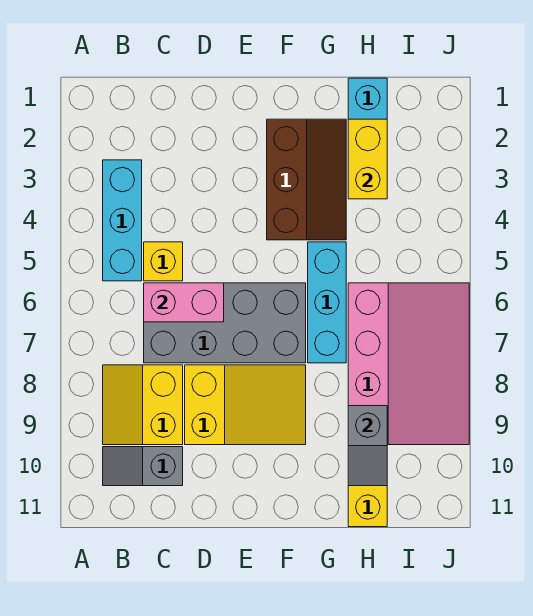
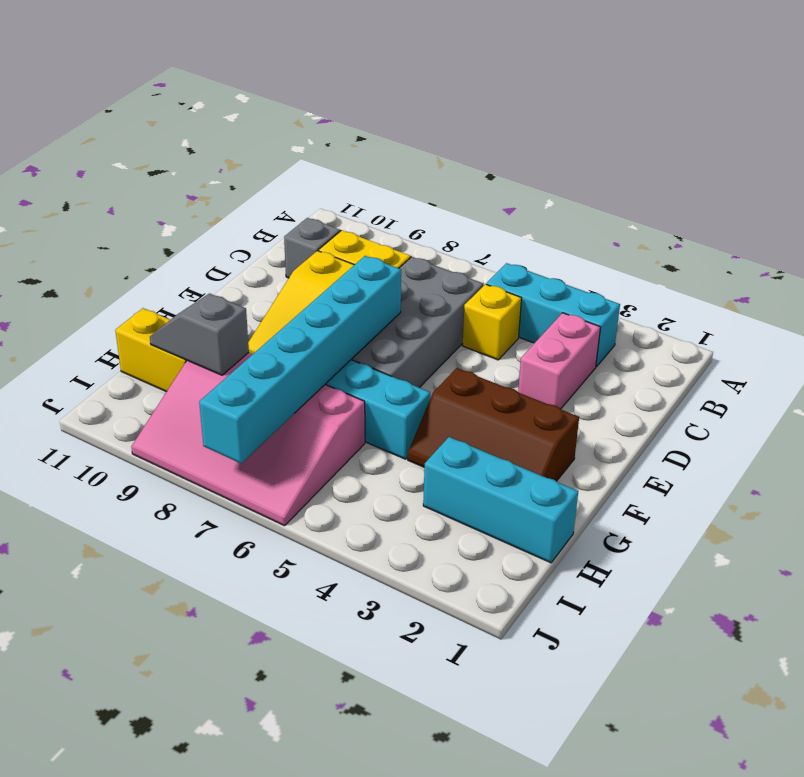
pink 1x2 brick [144,283,224,322] -> pink 1x2 brick moved to [518,313,600,409]
none -> cyan 1x6 brick [199,256,401,463]
yellow 1x2 brick [348,119,387,199] -> none

